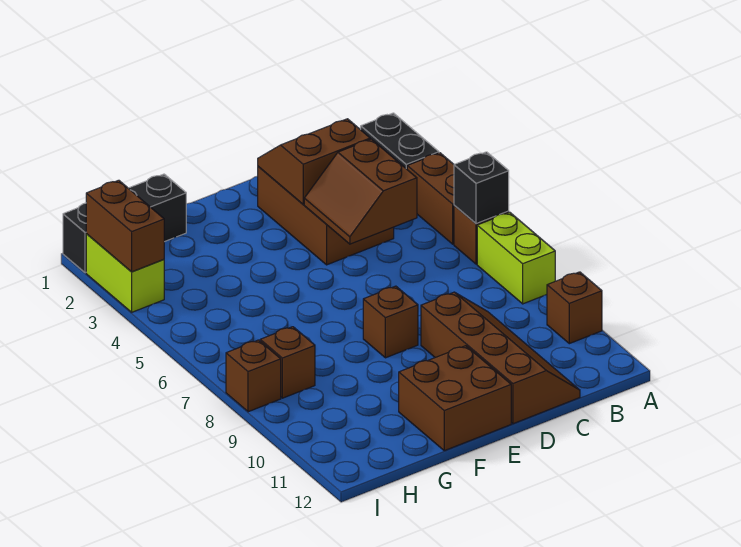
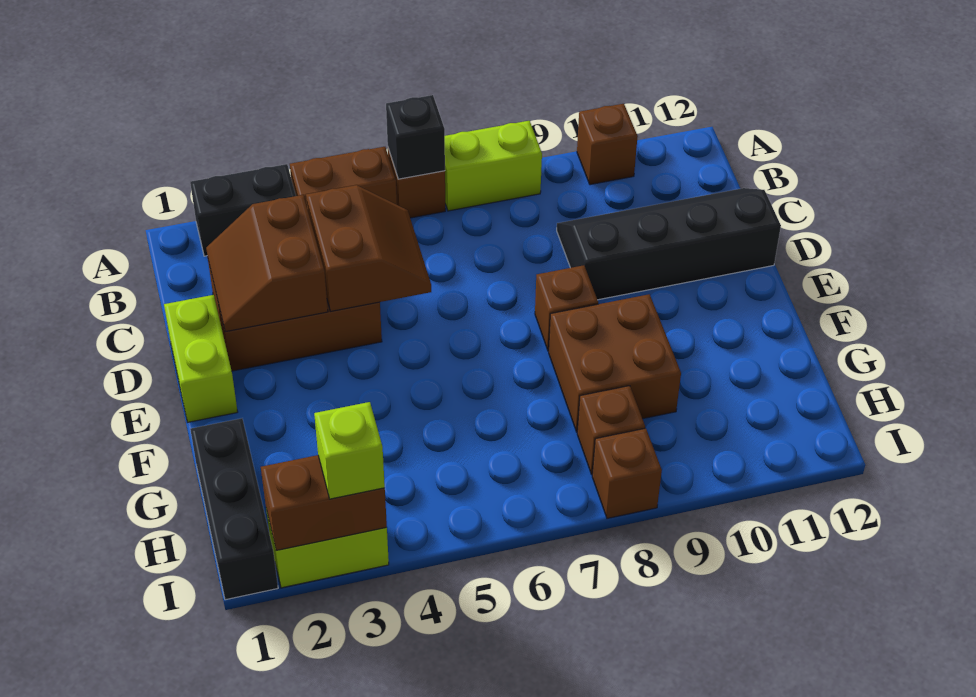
brown 2x2 slope [304,139,417,244] -> brown 2x2 slope turned to [306,185,431,311]
brown 2x4 slope [421,292,580,424] -> black 2x4 slope [557,188,781,300]
none -> lime 1x2 brick [164,295,238,422]
brown 2x2 brick [399,346,511,451] -> brown 2x2 brick moved to [549,294,681,432]
none -> lime 1x1 brick [314,402,385,499]

